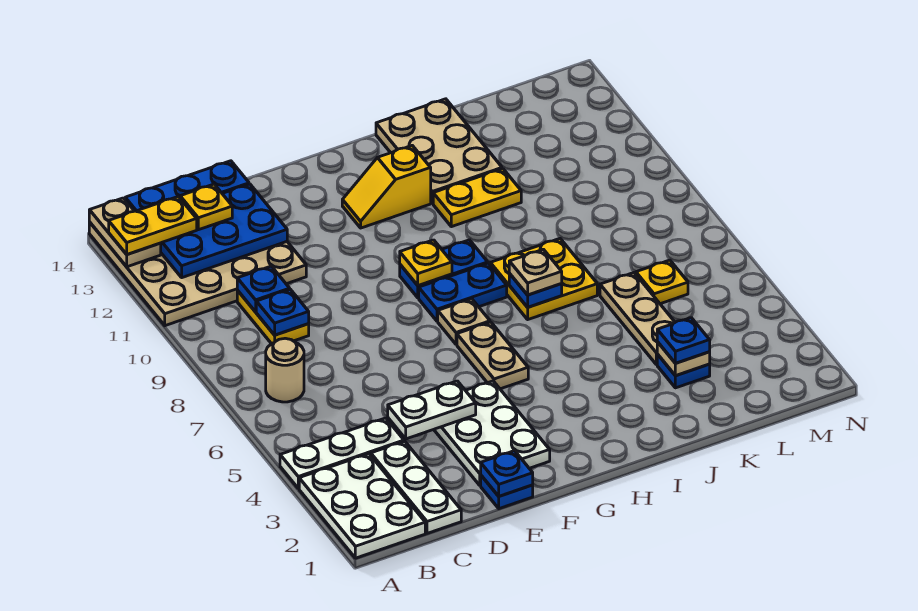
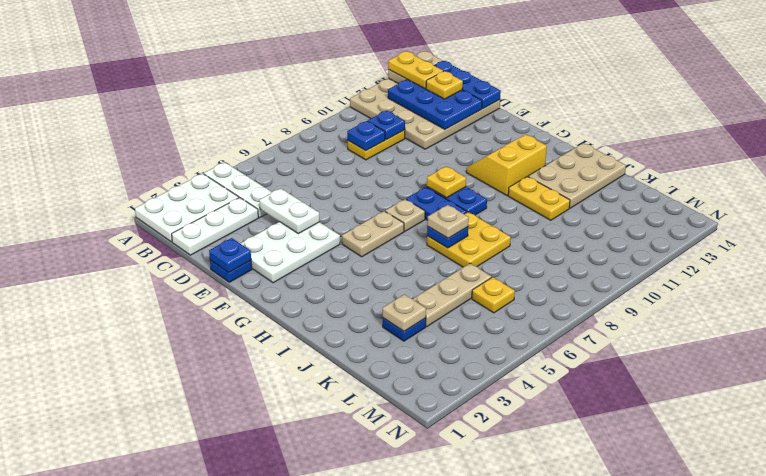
tan 1x1 round brick [266,338,304,402] -> none
yellow 1x2 slope [342,146,431,228] -> yellow 2x2 slope [466,135,547,196]
blue 1x1 plate [657,318,710,363] -> none

